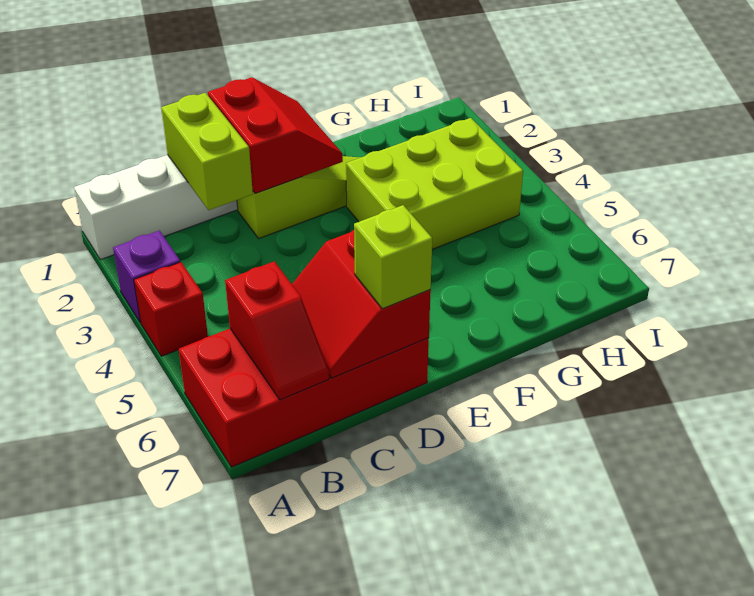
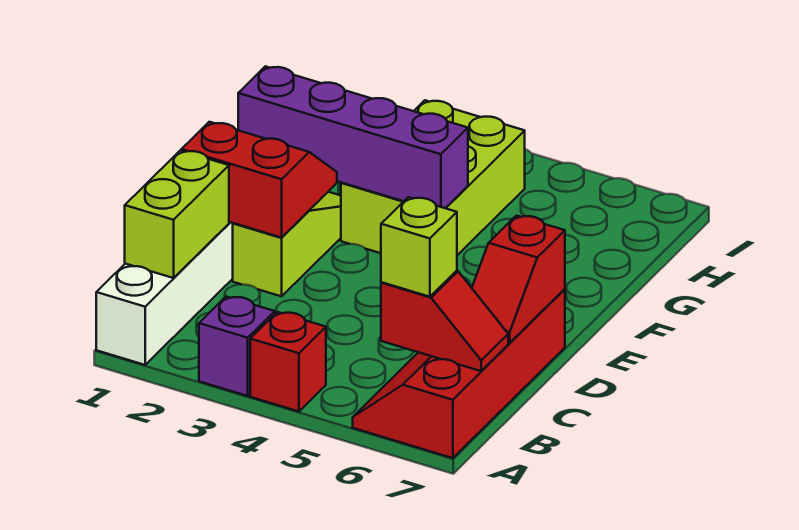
red 2x4 brick [179,329,429,467] -> red 2x4 slope [353,289,565,458]
lime 1x2 brick [161,93,253,210] -> lime 1x2 brick turned to [125,151,229,278]
red 2x2 slope [292,230,431,378] -> red 1x2 slope [472,216,565,343]
lime 1x1 brick [354,205,432,309] -> lime 1x1 brick moved to [381,197,457,297]
none -> purple 1x4 brick [238,66,468,208]

